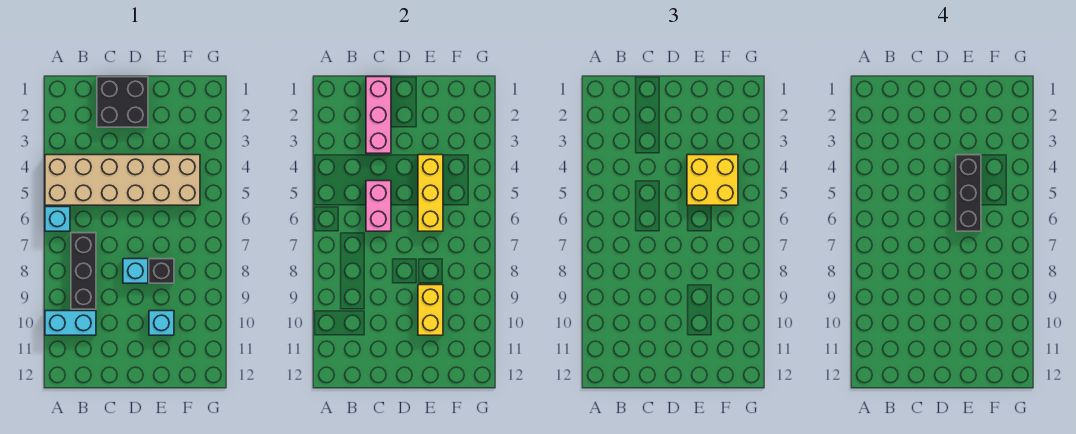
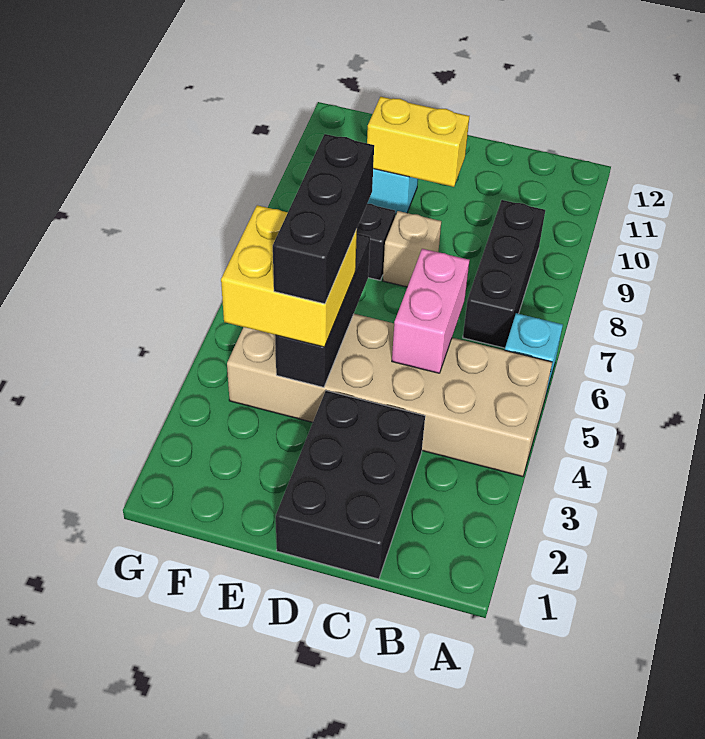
cyan 1x2 brick [45,311,96,335] -> none
black 2x2 brick [97,77,148,127] -> black 2x3 brick [276,391,425,579]
pink 1x3 brick [366,77,391,153] -> none
cyan 1x1 brick [123,259,148,283] -> tan 1x1 brick [383,211,441,287]
yellow 1x3 brick [418,155,443,231] -> black 1x3 brick [275,233,370,387]
yellow 1x2 brick [418,285,443,335] -> yellow 1x2 brick turned to [367,97,469,187]

